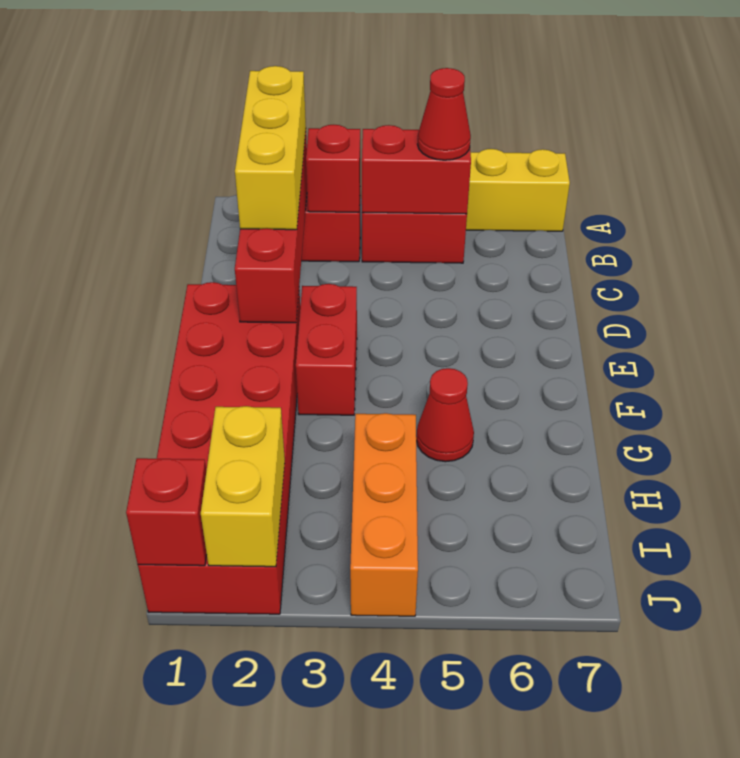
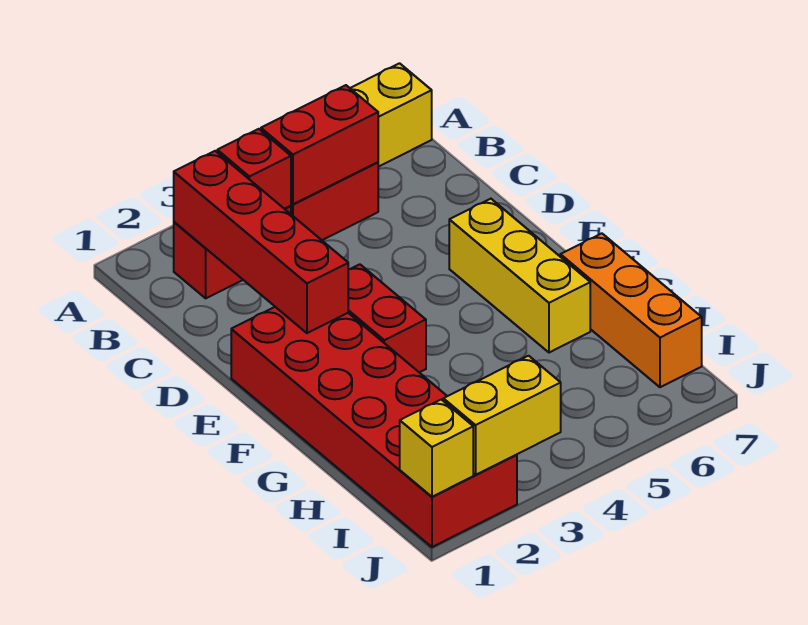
yellow 1x3 brick [235,66,306,230] -> yellow 1x3 brick moved to [449,199,590,353]
red 1x1 cone [418,68,471,160] -> none
red 1x1 cone [416,368,474,462] -> none
orange 1x3 brick [350,413,418,616] -> orange 1x3 brick moved to [560,233,702,387]
yellow 1x2 brick [201,406,285,567] -> yellow 1x2 brick turned to [443,356,561,475]
red 1x1 brick [126,458,207,566] -> yellow 1x1 brick [400,399,473,497]

